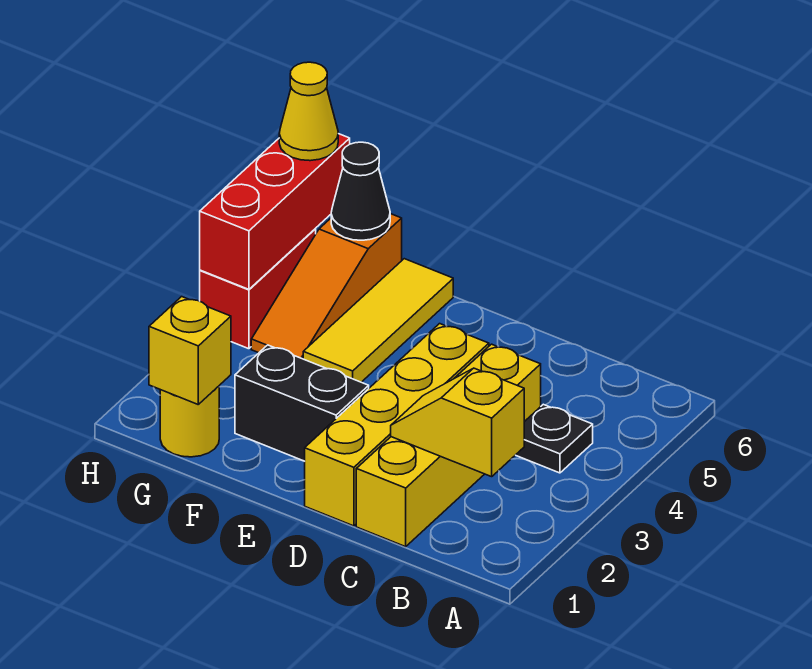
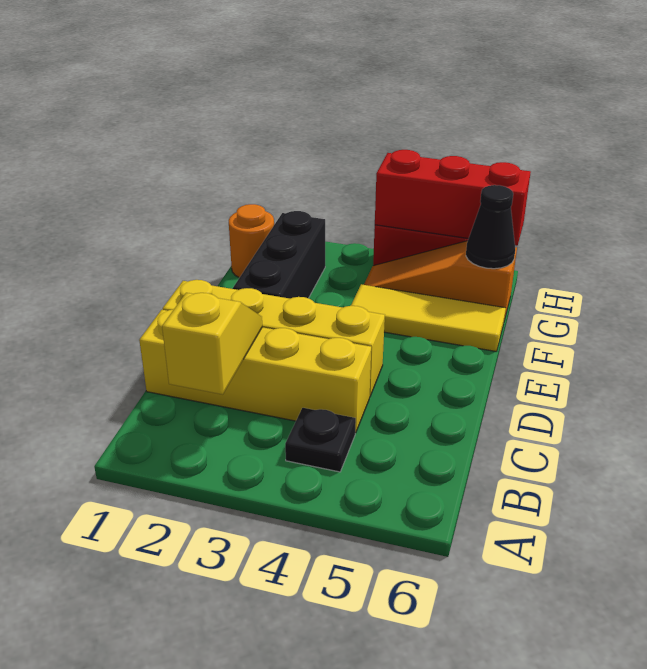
black 1x2 brick [235,345,369,461] -> black 1x3 brick [233,211,325,299]
yellow 1x1 round brick [160,386,219,457] -> orange 1x1 round brick [229,204,274,277]
yellow 1x1 brick [149,297,231,404] -> none
yellow 1x1 cone [279,62,338,161] -> none

